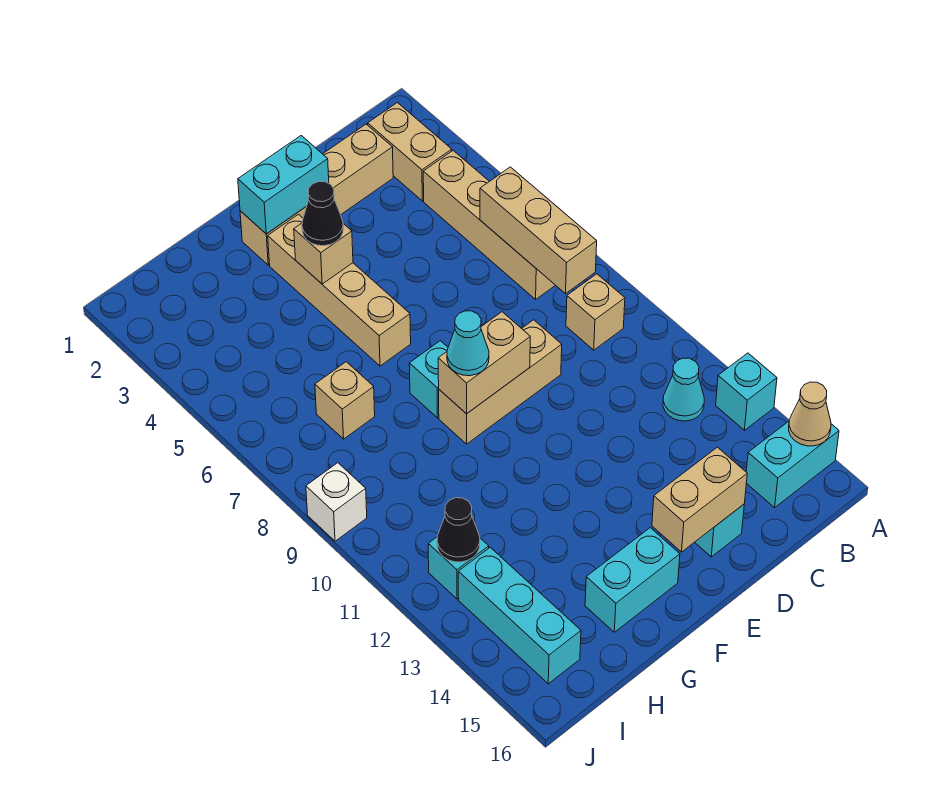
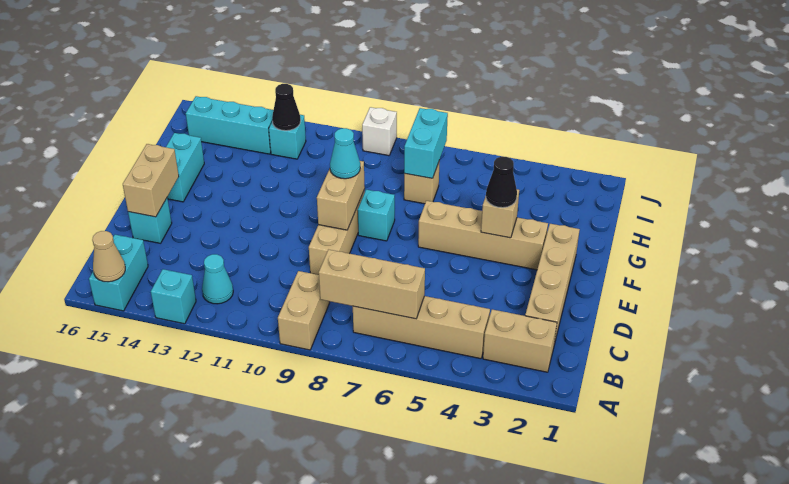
tan 1x1 brick [566,274,625,350] -> tan 1x2 brick [278,271,330,350]
cyan 1x2 brick [238,136,329,234] -> cyan 1x2 brick moved to [404,108,448,178]

